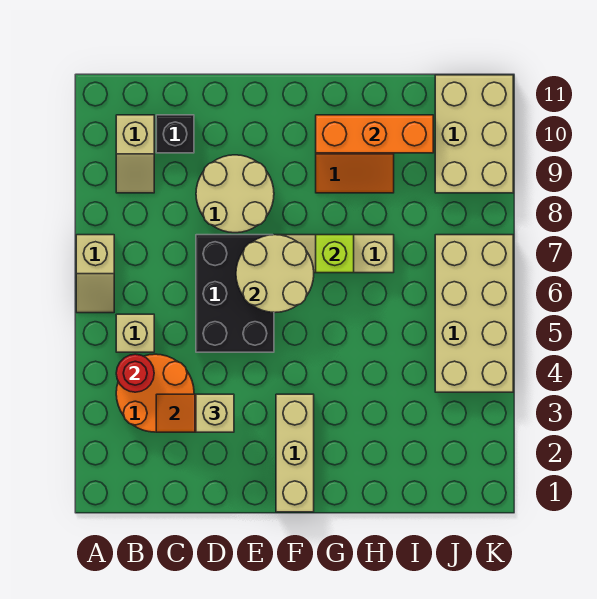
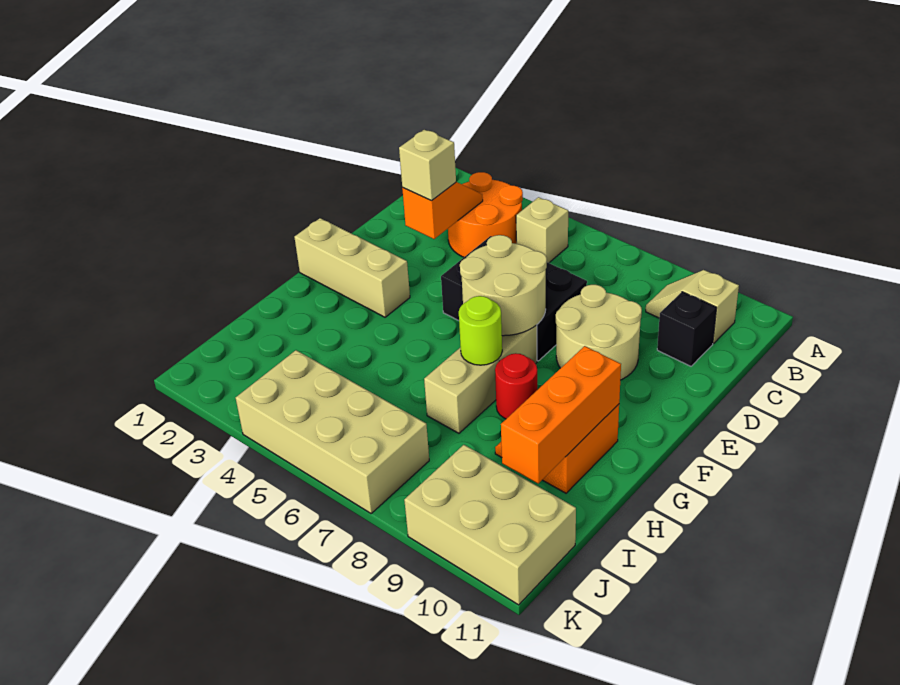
tan 1x2 slope [76,235,114,313] -> none
red 1x1 round brick [116,354,154,392] -> red 1x1 round brick moved to [495,353,537,419]
lime 1x1 brick [316,235,354,273] -> lime 1x1 round brick [459,296,502,365]

